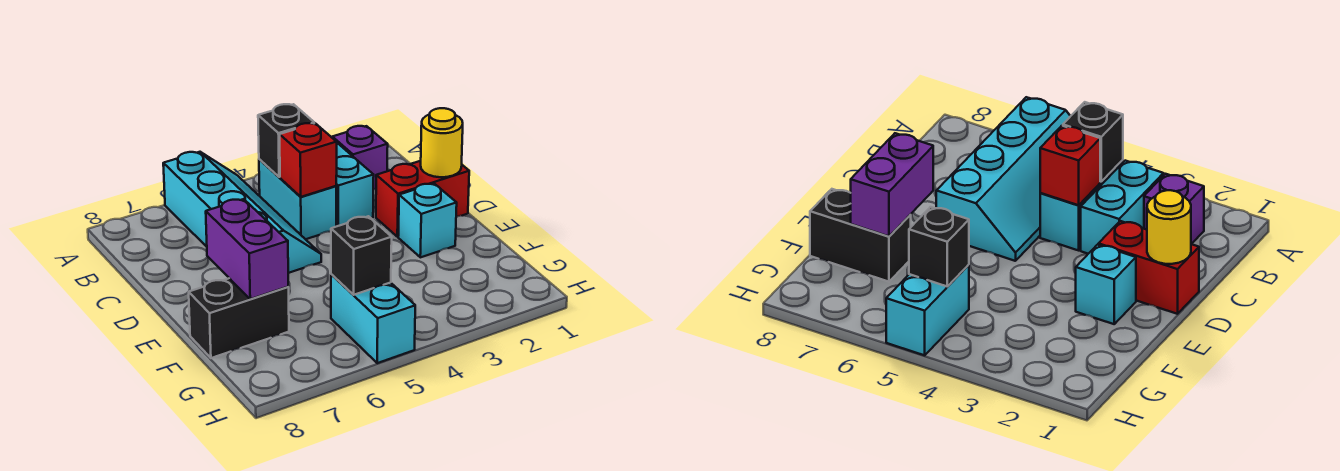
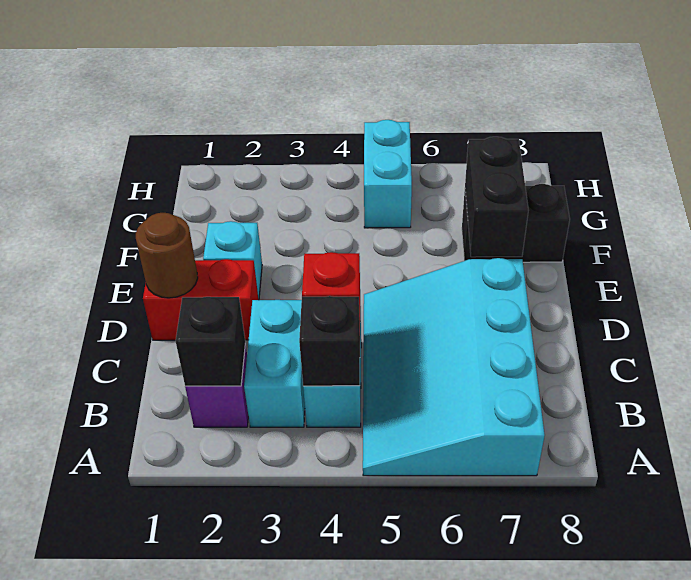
cyan 2x4 slope [163,152,321,273] -> cyan 3x4 slope [363,258,545,476]
yellow 1x1 round brick [421,108,463,177] -> brown 1x1 round brick [136,213,198,298]
purple 1x2 brick [206,199,288,299] -> black 1x2 brick [465,137,528,257]
black 1x1 brick [331,216,392,295] -> black 1x1 brick moved to [176,297,245,386]

